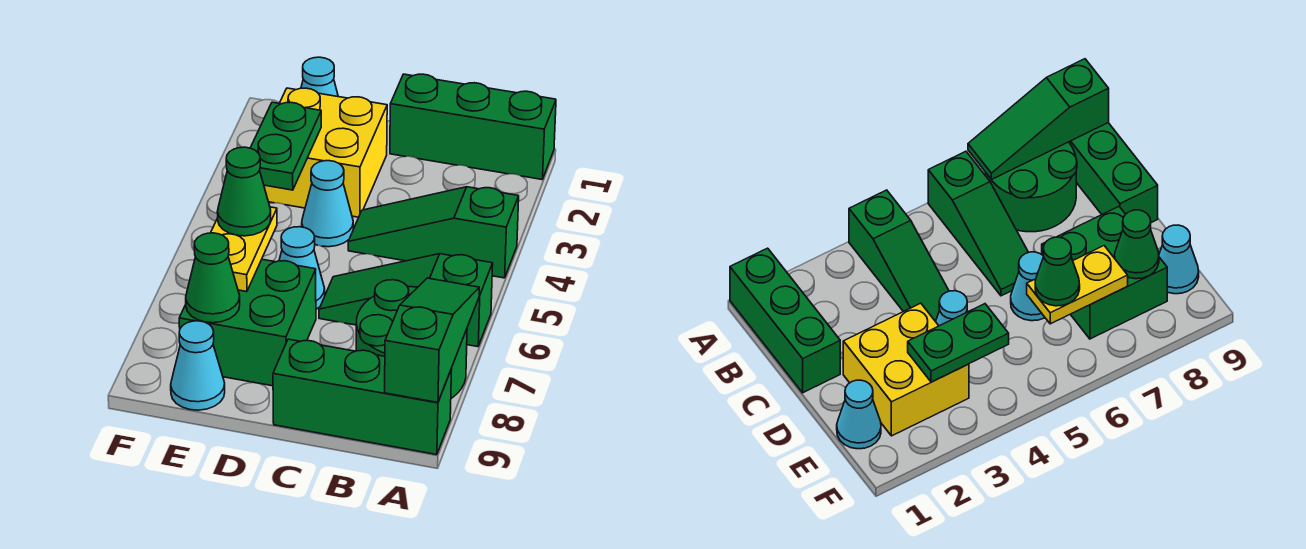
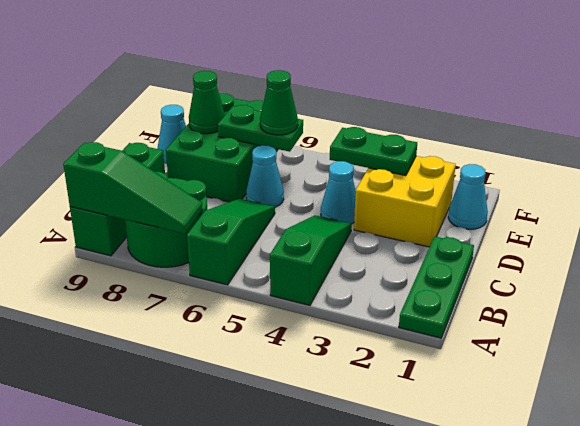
green 1x3 brick [390,74,556,179] -> green 1x3 plate [399,237,474,338]
green 2x2 brick [179,259,316,386] -> green 2x3 brick [166,94,278,202]
yellow 1x2 plate [211,207,277,292] -> green 1x2 plate [218,105,303,152]

